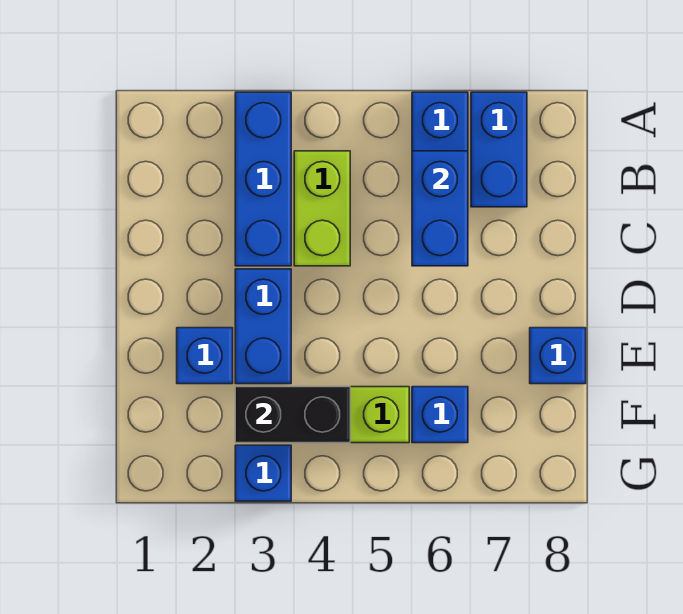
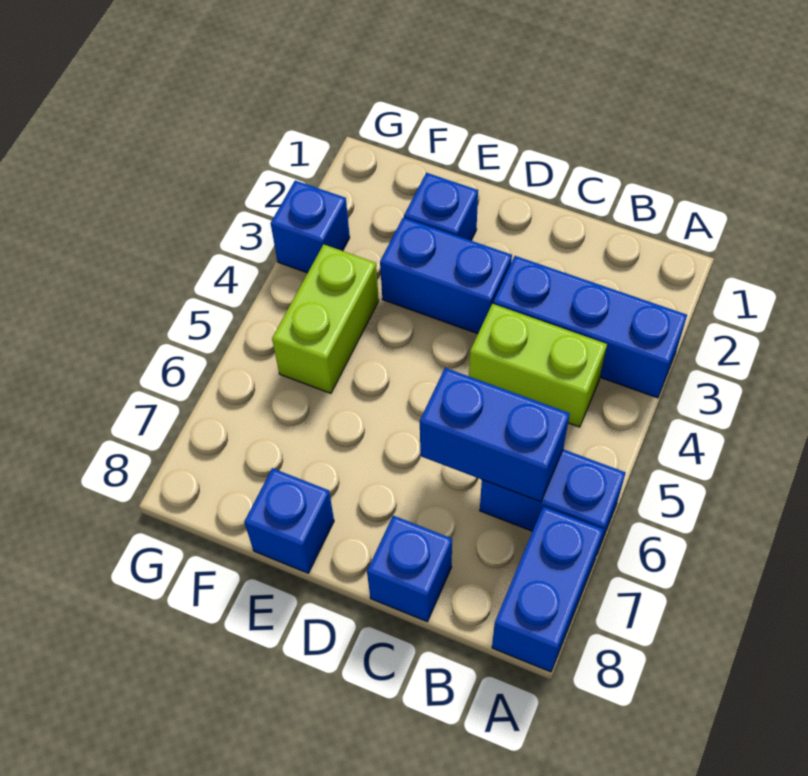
blue 1x2 brick [471,92,527,207] -> blue 1x2 brick turned to [492,506,603,672]
black 1x2 brick [235,387,350,443] -> none
blue 1x1 brick [412,387,468,443] -> blue 1x1 brick moved to [367,516,452,622]

